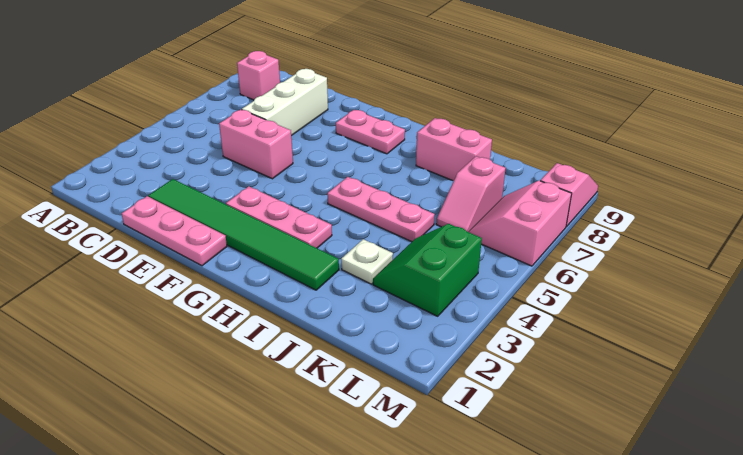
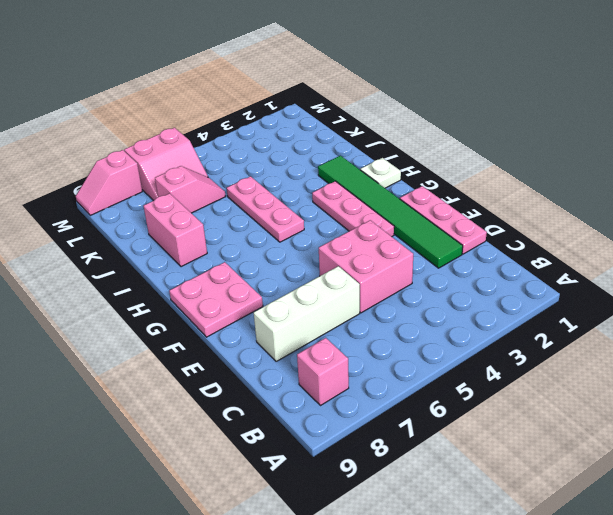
pink 1x2 brick [219,110,293,179] -> pink 2x2 brick [319,220,413,313]
pink 1x2 plate [336,110,405,154] -> pink 2x2 plate [169,262,263,337]
white 1x1 plate [341,239,393,284] -> white 1x1 plate moved to [360,158,401,188]
green 2x2 slope [373,224,482,316] -> none

